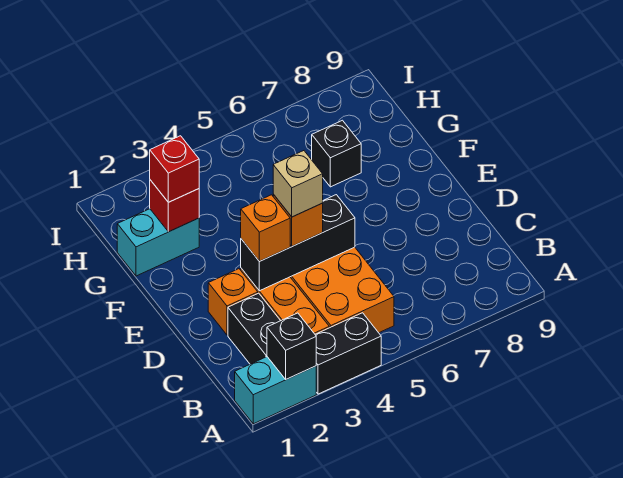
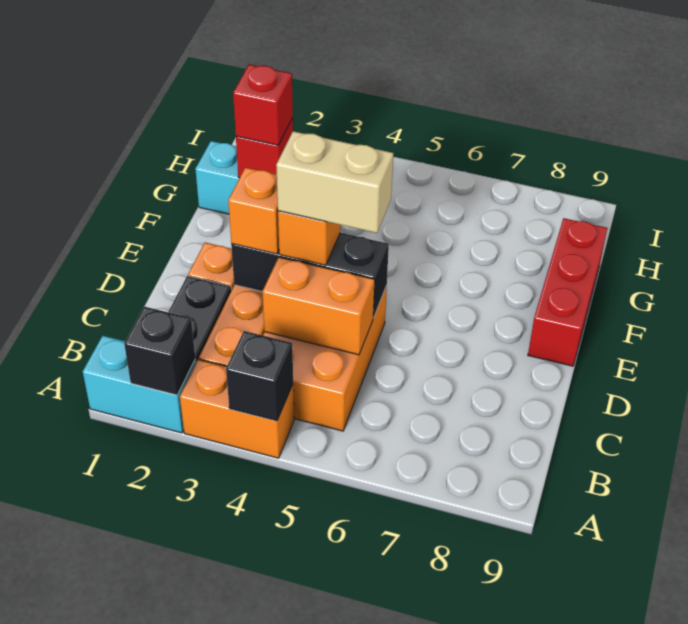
black 1x2 brick [315,313,381,394] -> orange 1x2 brick [180,359,294,458]
none -> orange 1x2 brick [262,257,375,355]
tan 1x1 brick [273,151,323,217] -> tan 1x2 brick [276,131,393,233]
none -> red 1x3 brick [528,218,607,366]
black 1x1 brick [312,120,361,187] -> black 1x1 brick moved to [226,331,293,421]

